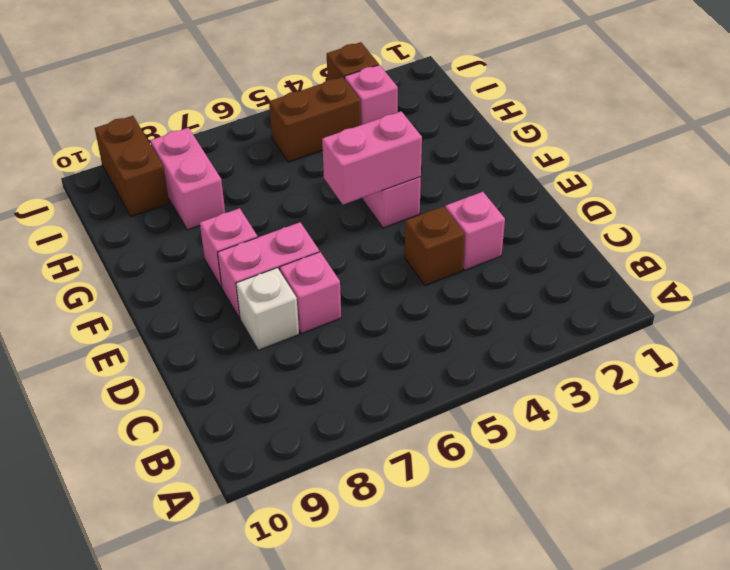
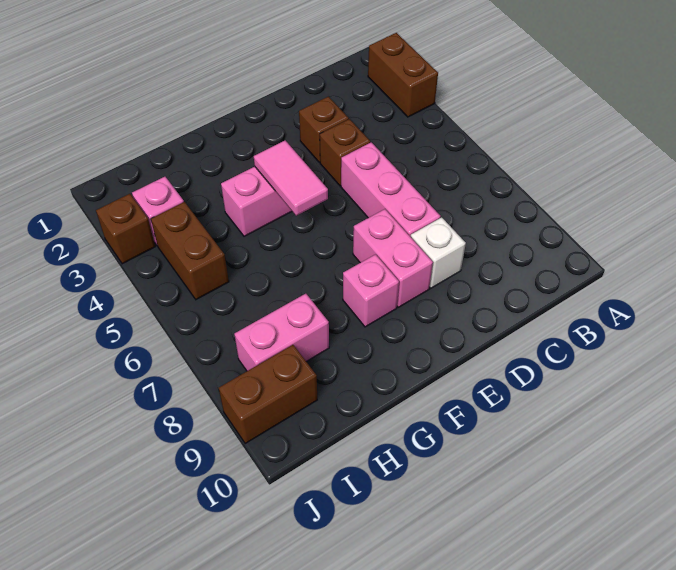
none -> brown 1x2 brick [368,33,438,117]
pink 1x1 brick [445,192,505,270] -> brown 1x1 brick [299,96,349,162]
pink 1x1 brick [280,252,341,334] -> pink 1x3 brick [341,142,441,237]
pink 1x2 brick [322,111,422,204] -> pink 1x2 tile [254,140,328,216]

